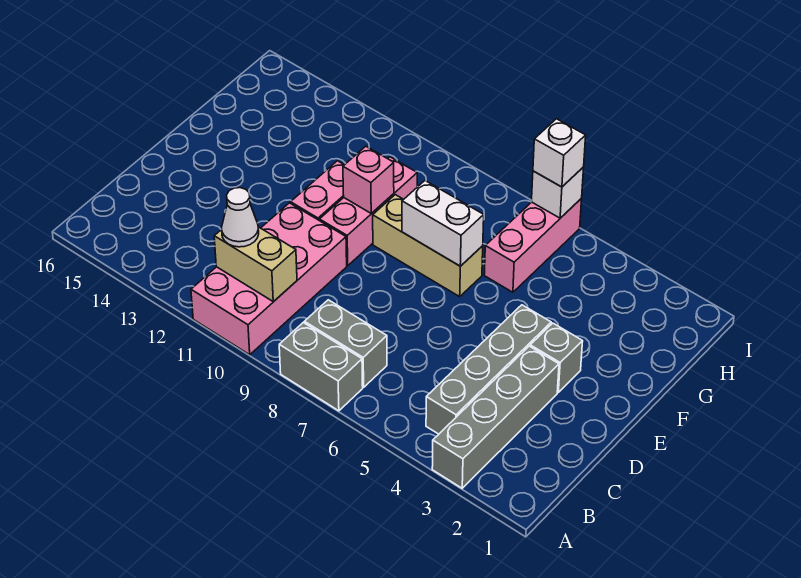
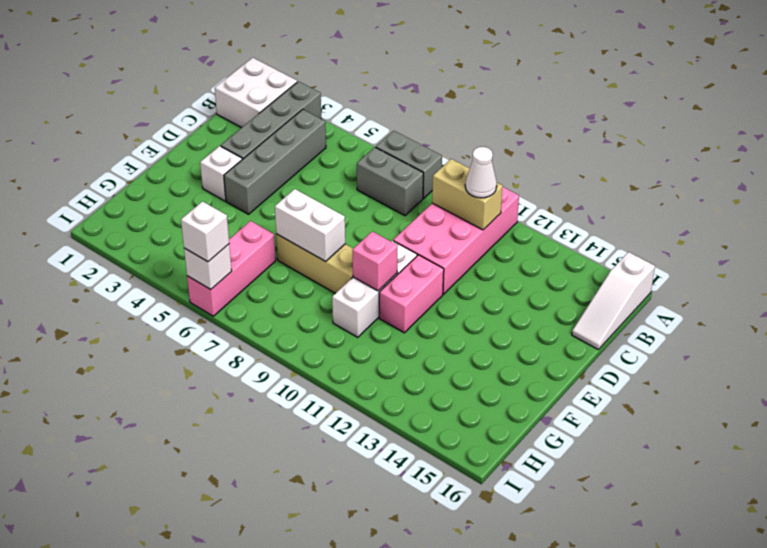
none -> white 2x2 brick [215,58,297,128]
none -> white 1x3 slope [572,252,655,349]
grey 1x1 brick [530,323,583,392] -> white 1x1 brick [200,146,242,201]
pink 1x3 brick [319,157,417,266] -> white 1x3 brick [332,241,417,337]

